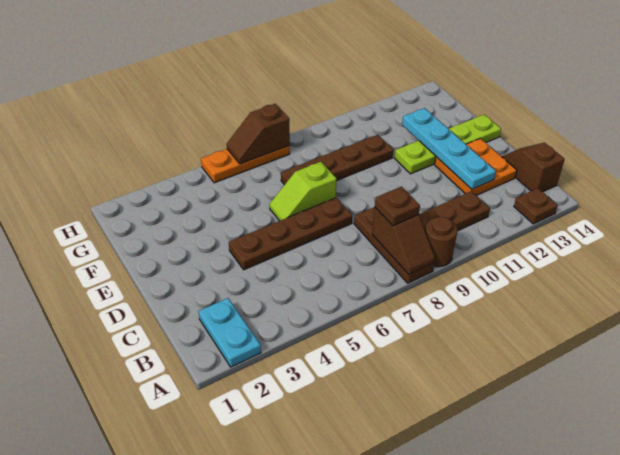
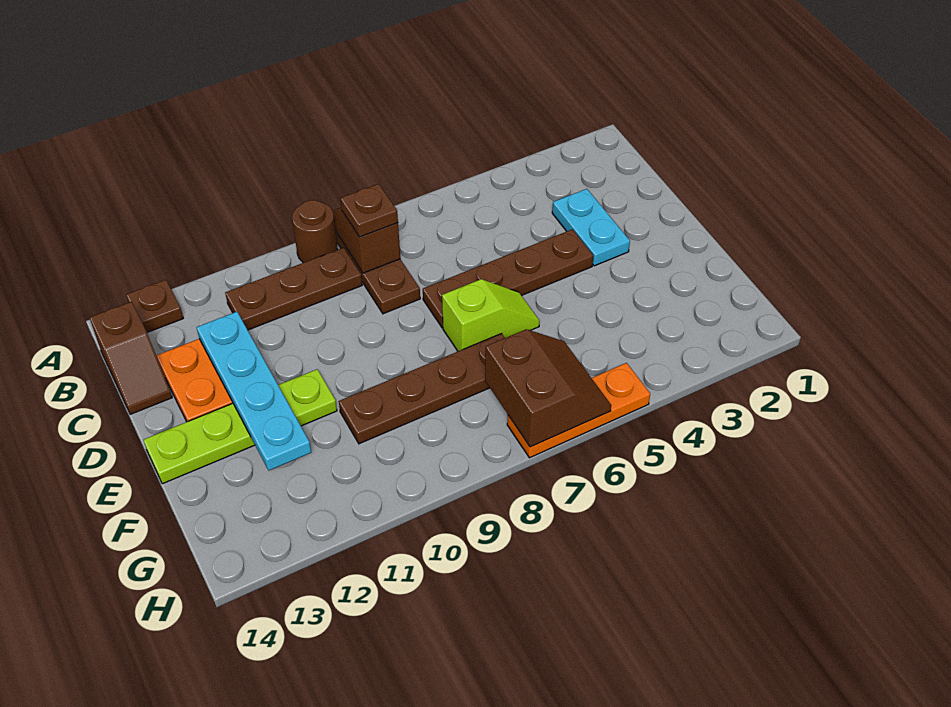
cyan 1x2 plate [199,298,261,367] -> cyan 1x2 plate moved to [552,189,630,266]
brown 1x2 slope [227,104,290,164] -> brown 2x2 slope [485,329,611,447]

